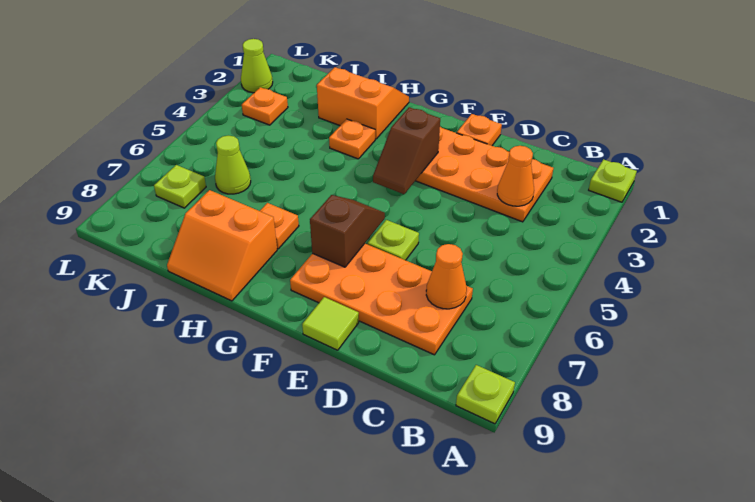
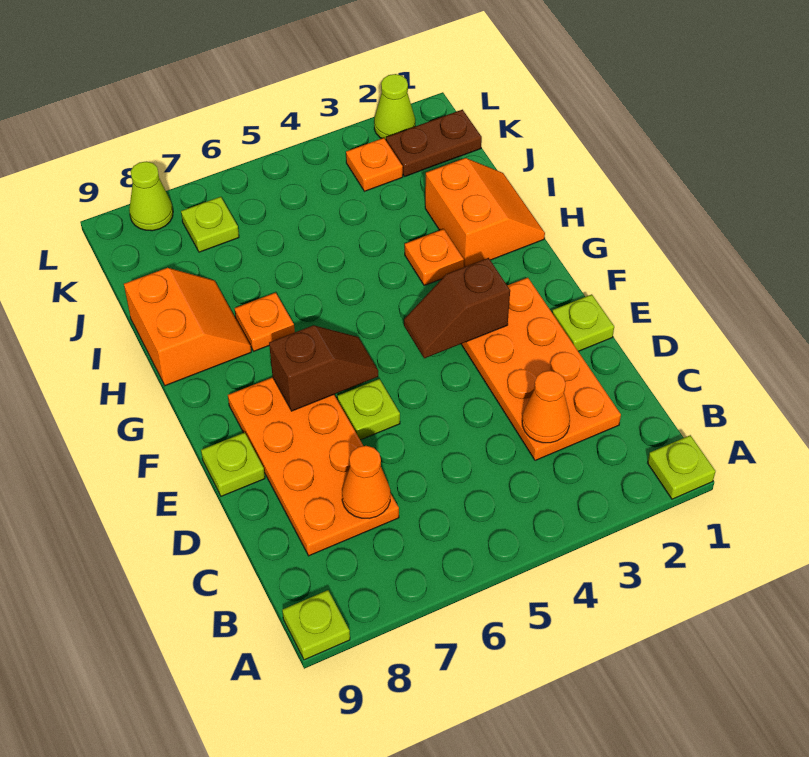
orange 1x1 plate [457,114,502,146] -> lime 1x1 plate [552,294,614,351]
lime 1x1 tile [302,297,359,350] -> lime 1x1 plate [201,432,265,496]
orange 2x2 slope [167,190,277,301] -> orange 2x2 slope turned to [124,268,251,386]
lime 1x1 cone [215,136,251,194] -> lime 1x1 cone moved to [129,161,173,231]
none -> brown 1x2 plate [386,110,482,177]

